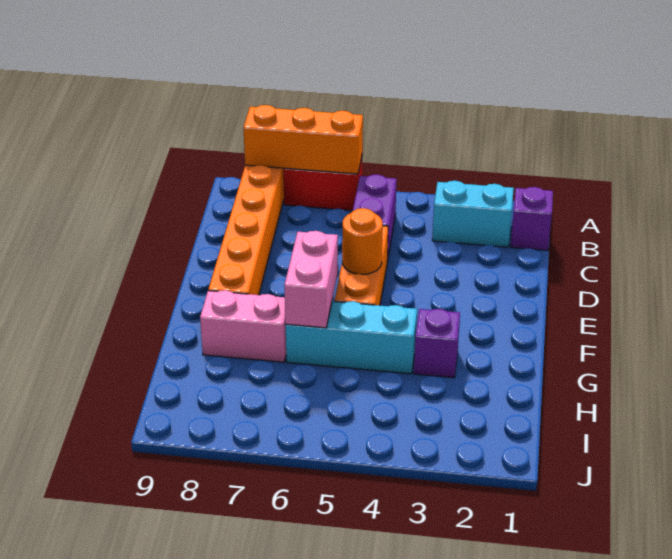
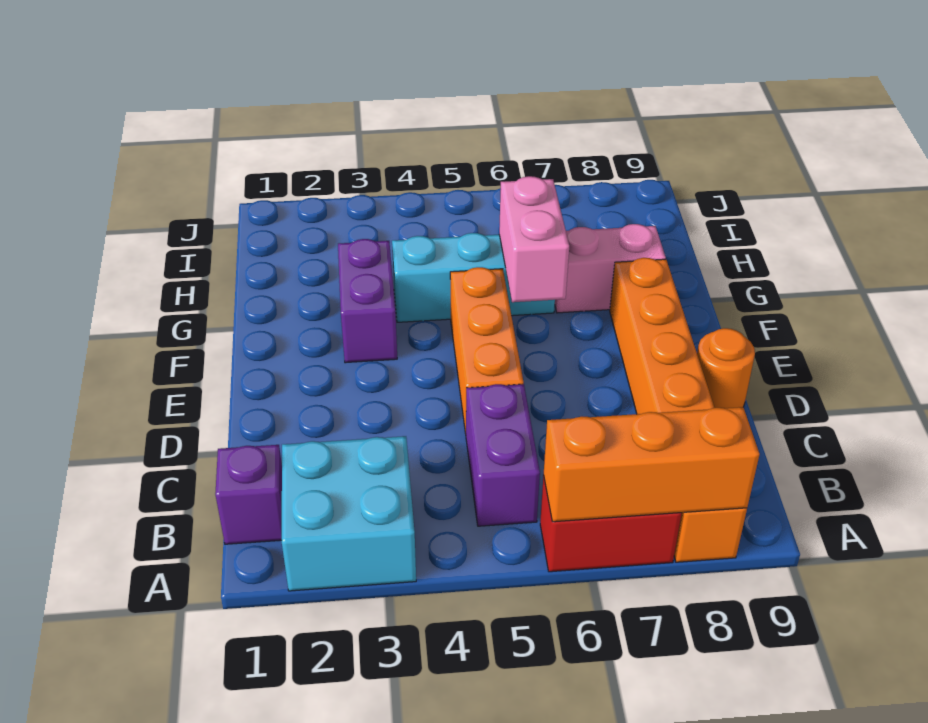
cyan 1x2 brick [432,181,514,247] -> cyan 2x2 brick [282,436,416,591]
orange 1x1 round brick [342,208,383,274] -> orange 1x1 round brick moved to [697,328,755,408]
purple 1x1 brick [414,309,460,378] -> purple 1x2 brick [338,239,397,363]

